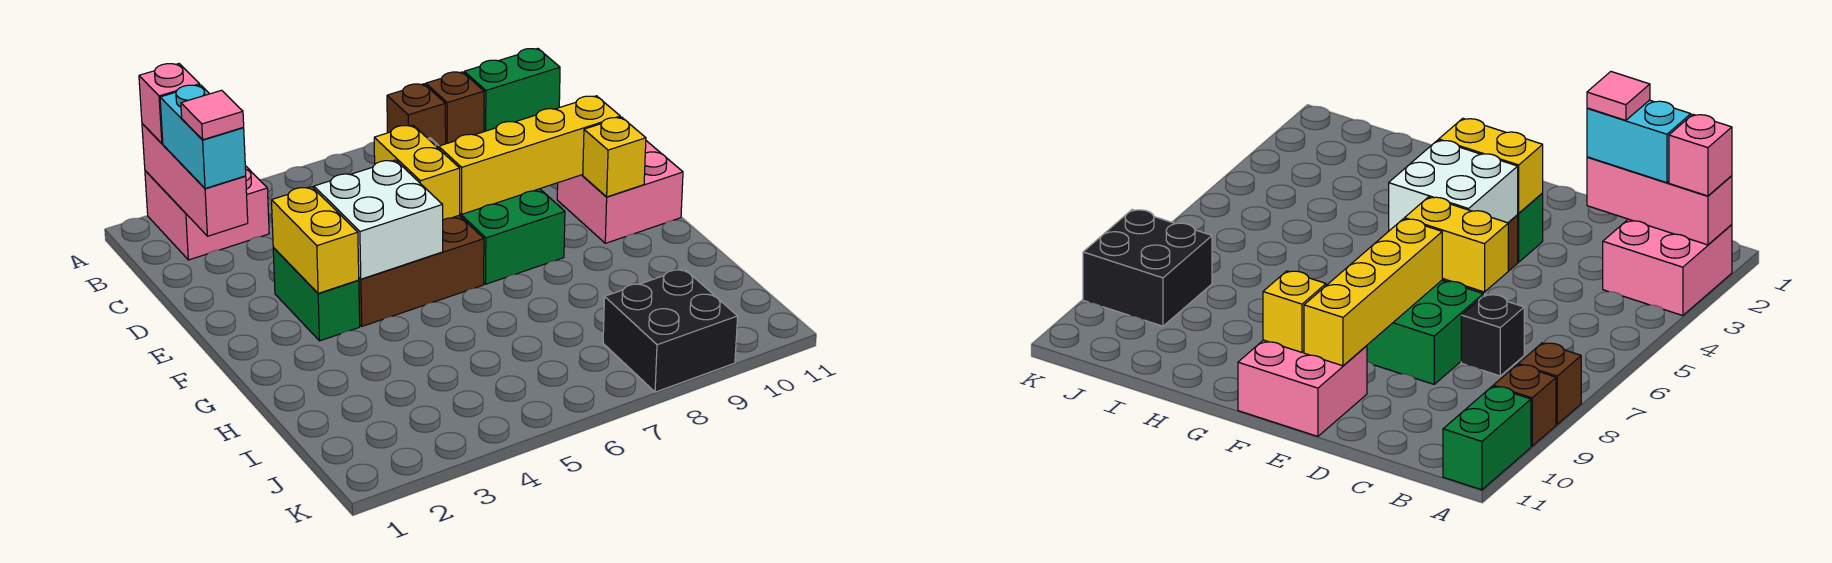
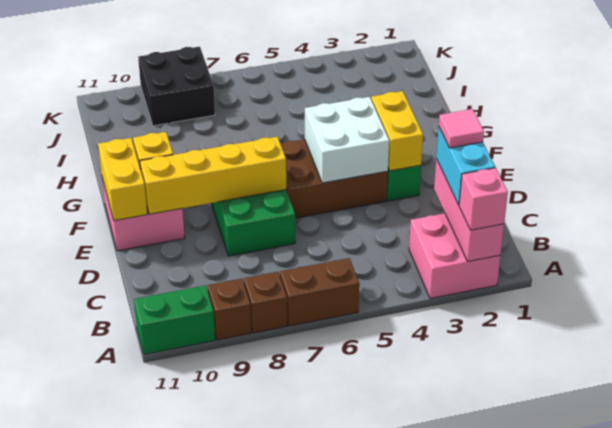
none -> brown 1x2 brick [280,258,359,326]
black 1x1 brick [1461,294,1524,376] -> none
yellow 1x2 brick [374,125,460,220] -> yellow 1x2 brick moved to [98,138,147,221]

